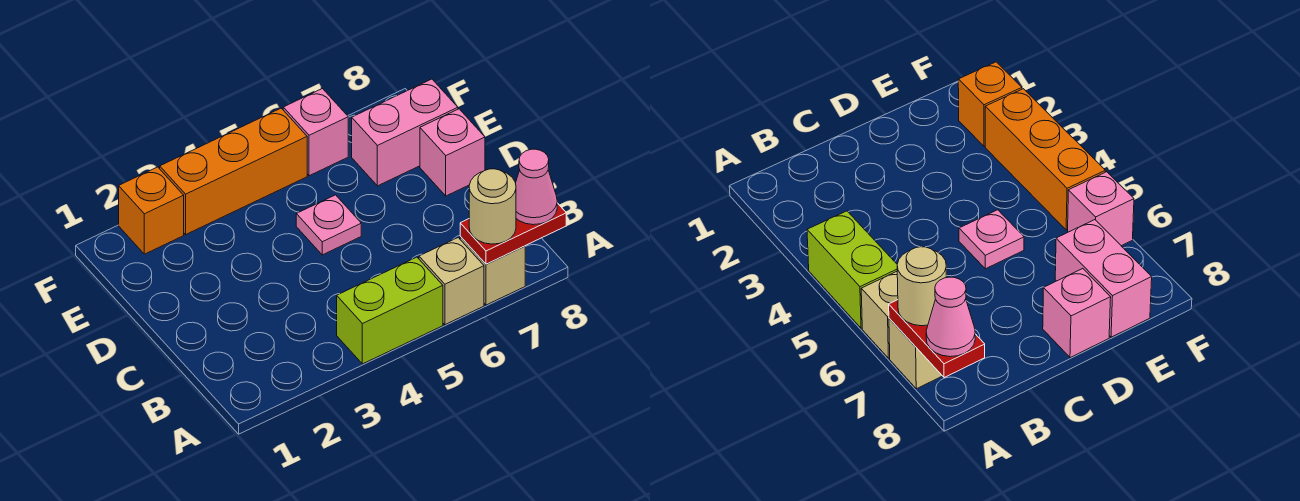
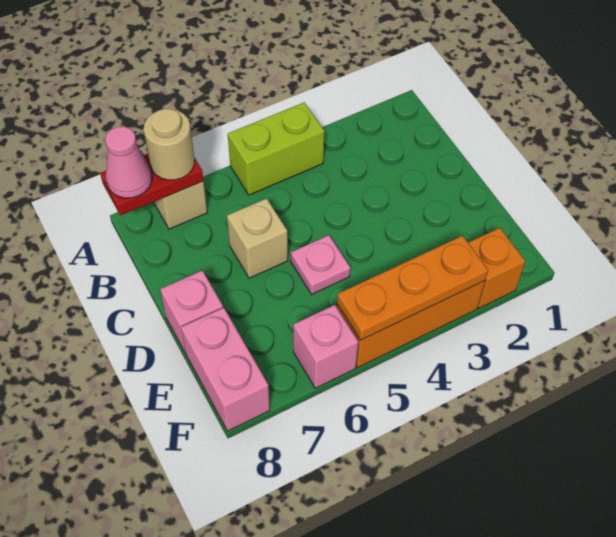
tan 1x1 brick [419,238,484,325] -> tan 1x1 brick moved to [227,199,288,278]
pink 1x2 brick [352,79,458,186] -> pink 1x2 brick turned to [181,308,270,431]
none -> orange 1x3 plate [337,236,488,340]

